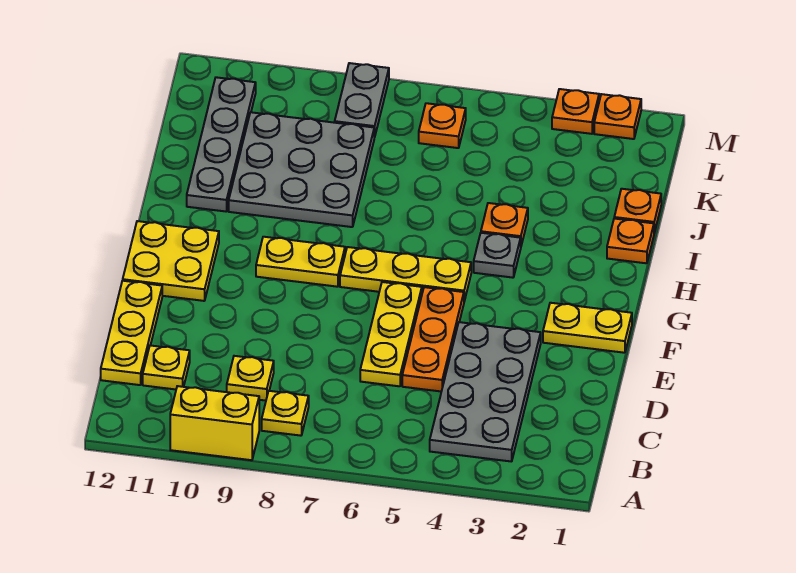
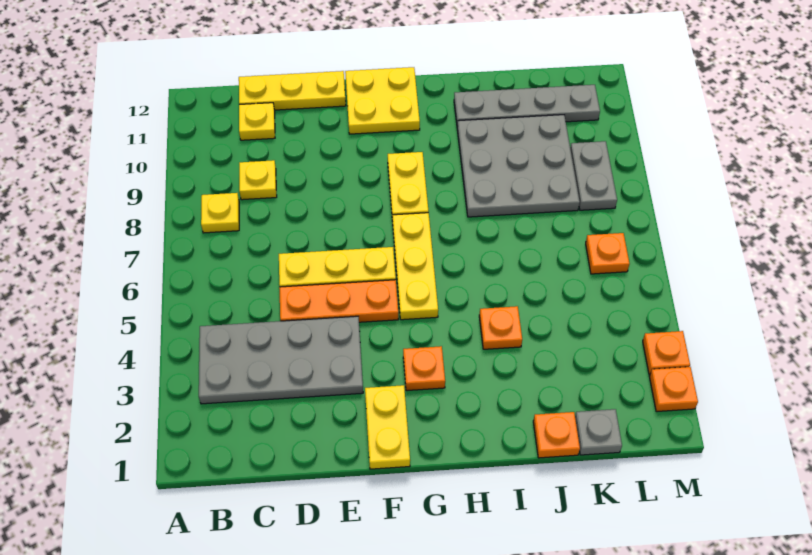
yellow 1x2 brick [170,386,259,460] -> none
grey 1x1 plate [474,233,521,278] -> grey 1x1 plate moved to [575,409,622,455]
orange 1x1 plate [607,219,654,263] -> orange 1x1 plate moved to [403,346,445,391]
grey 1x2 plate [335,63,389,137] -> grey 1x2 plate turned to [570,141,617,210]

